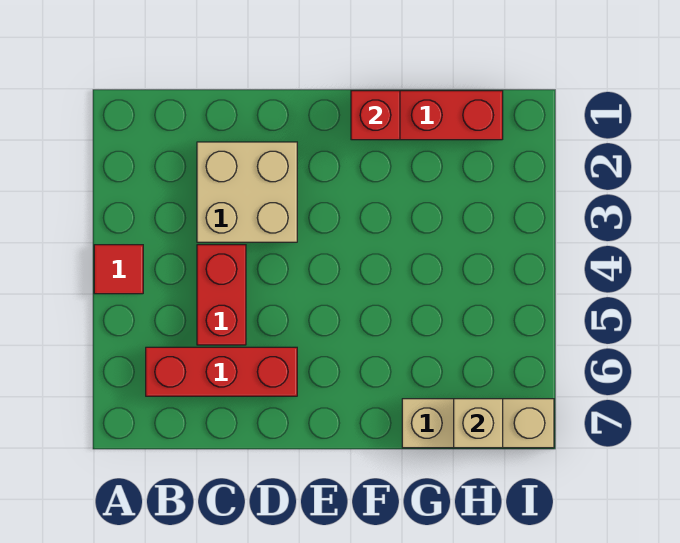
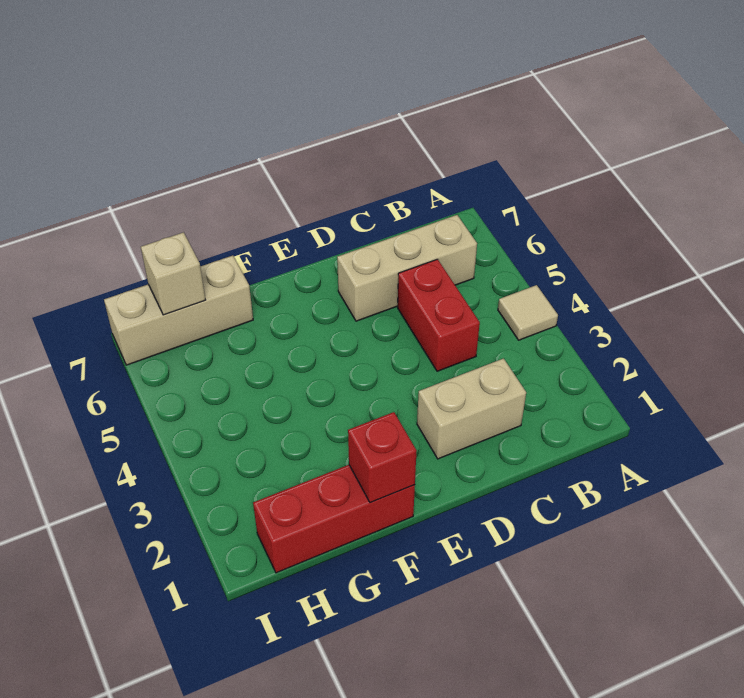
red 1x1 tile [94,245,143,294] -> tan 1x1 tile [498,285,558,340]
red 1x3 brick [146,347,297,396] -> tan 1x3 brick [337,215,477,321]
tan 2x2 brick [197,142,297,242] -> tan 1x2 brick [417,358,526,459]

